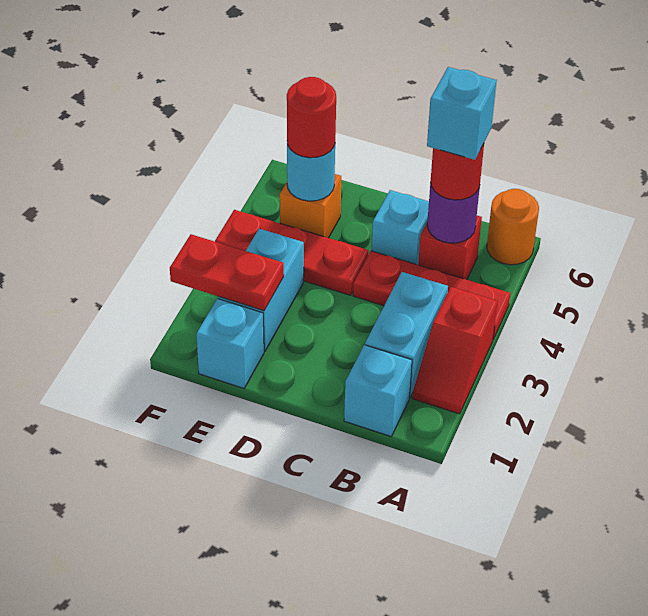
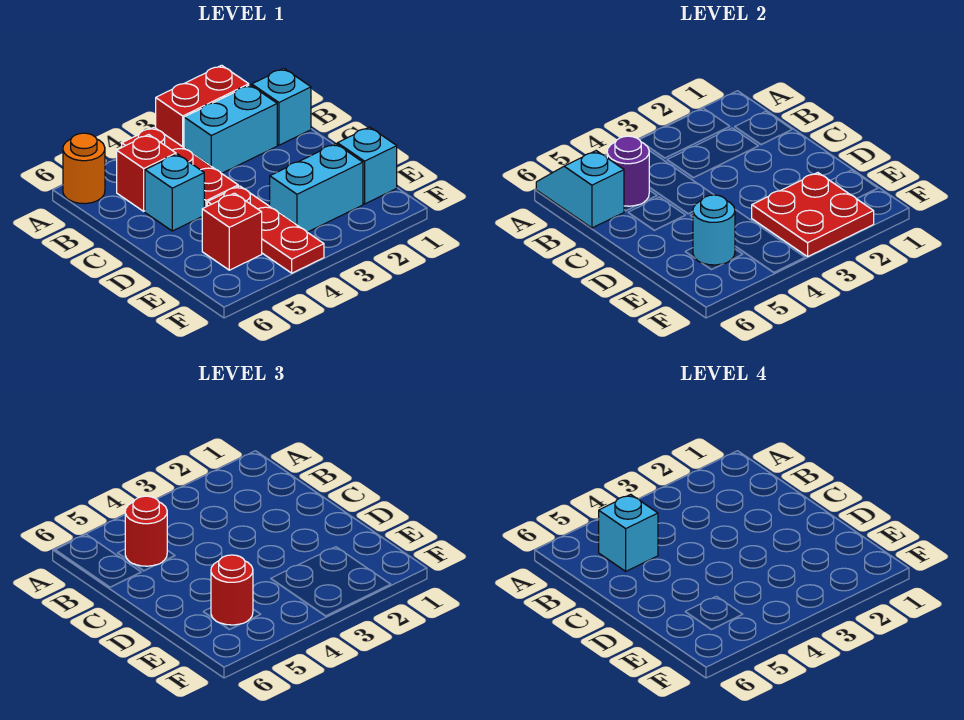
red 1x2 slope [412,287,498,414] -> red 1x2 brick [156,65,249,147]
none -> cyan 1x2 slope [536,151,624,228]
red 1x2 plate [170,234,284,311] -> red 2x2 plate [752,173,874,257]
orange 1x1 brick [280,174,341,238] -> red 1x1 brick [202,193,262,270]

